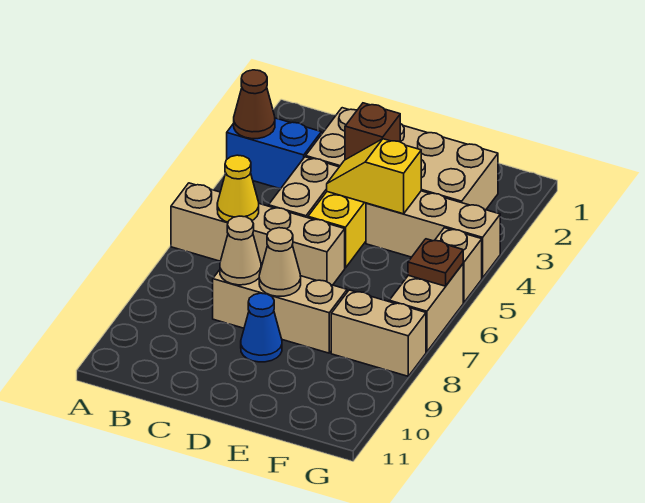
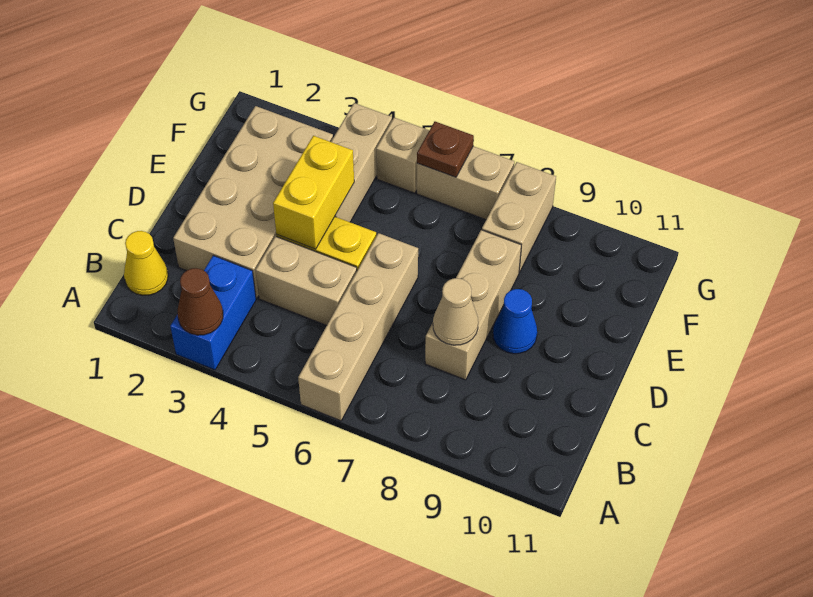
yellow 1x1 cone [217,155,259,222] -> yellow 1x1 cone moved to [124,231,168,295]
brown 1x1 brick [345,103,400,160] -> none
yellow 1x2 slope [327,139,421,214] -> yellow 1x2 brick [273,136,354,249]
tan 1x1 cone [259,228,301,296] -> none

